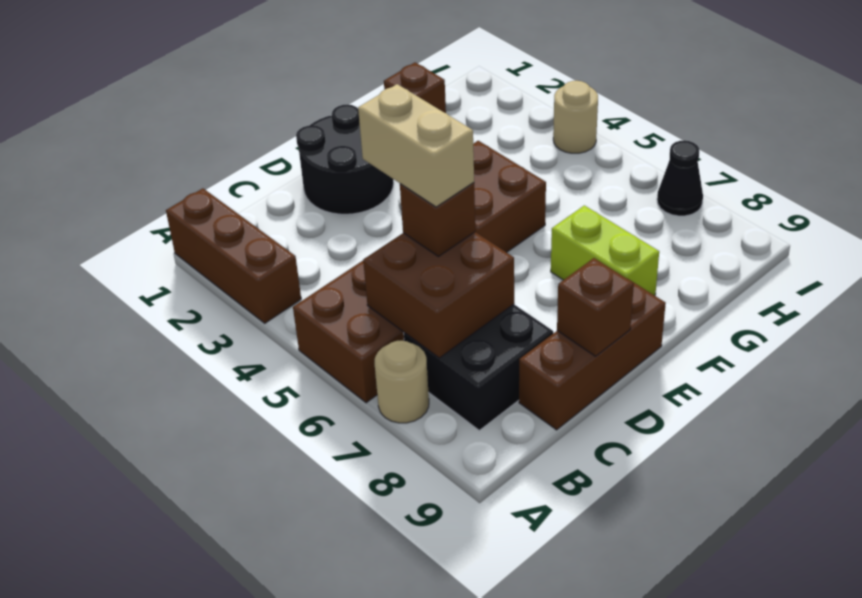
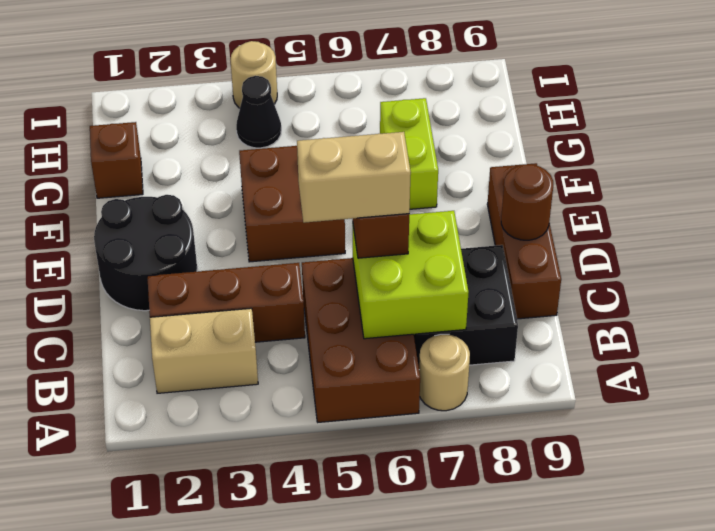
brown 1x3 brick [166,188,301,323] -> brown 1x3 brick moved to [147,263,305,342]
none -> tan 1x2 brick [150,308,258,393]
brown 2x2 brick [363,232,514,358] -> lime 2x2 brick [353,211,469,339]
brown 1x1 brick [557,258,634,356] -> brown 1x1 round brick [501,164,553,240]
lime 1x2 brick [551,205,659,295] -> lime 1x2 brick turned to [380,98,438,209]
black 1x1 cone [657,140,703,216] -> black 1x1 cone moved to [236,76,281,148]

